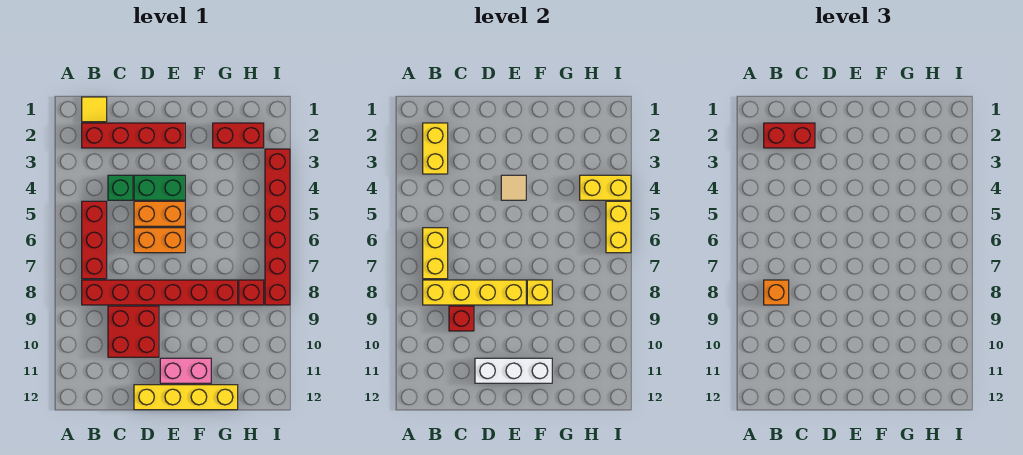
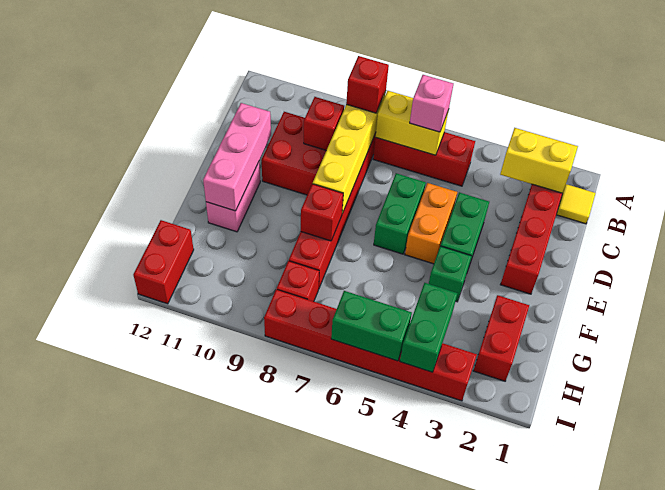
red 1x2 brick [764,123,815,148] -> red 1x2 brick moved to [133,220,194,304]
none -> pink 1x1 brick [410,75,453,132]
orange 1x1 brick [764,280,789,305] -> red 1x1 brick [346,56,389,113]
green 1x1 brick [108,175,133,200] -> green 1x1 brick moved to [429,246,471,302]
orange 1x2 brick [134,228,185,253] -> green 1x2 brick [374,173,426,254]
white 1x3 brick [475,358,552,383] -> pink 1x3 brick [203,103,271,211]
yellow 1x4 brick [134,385,238,410] -> none
tan 1x1 tile [501,175,526,200] -> none
yellow 1x1 brick [527,280,552,305] -> red 1x1 brick [301,184,343,241]
yellow 1x2 brick [580,175,631,200] -> green 1x2 brick [400,283,457,372]
yellow 1x2 brick [606,201,631,253] -> green 1x2 brick [331,291,412,361]

